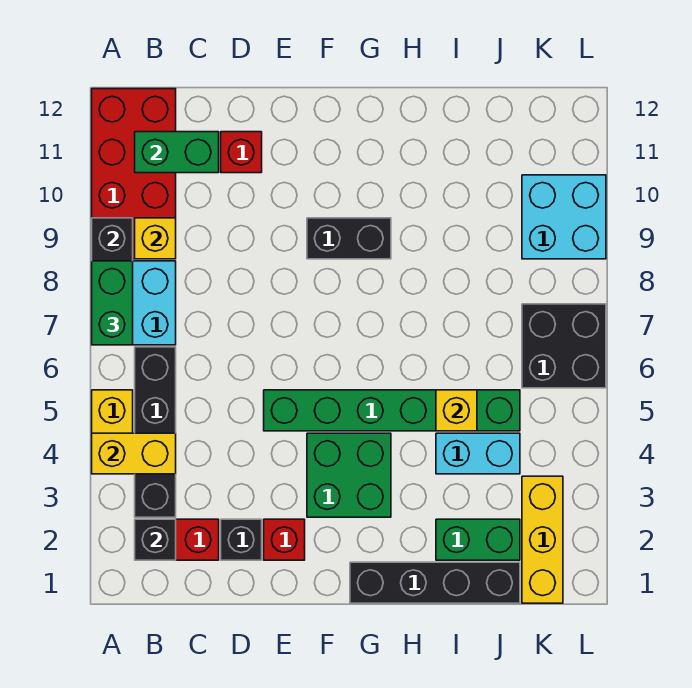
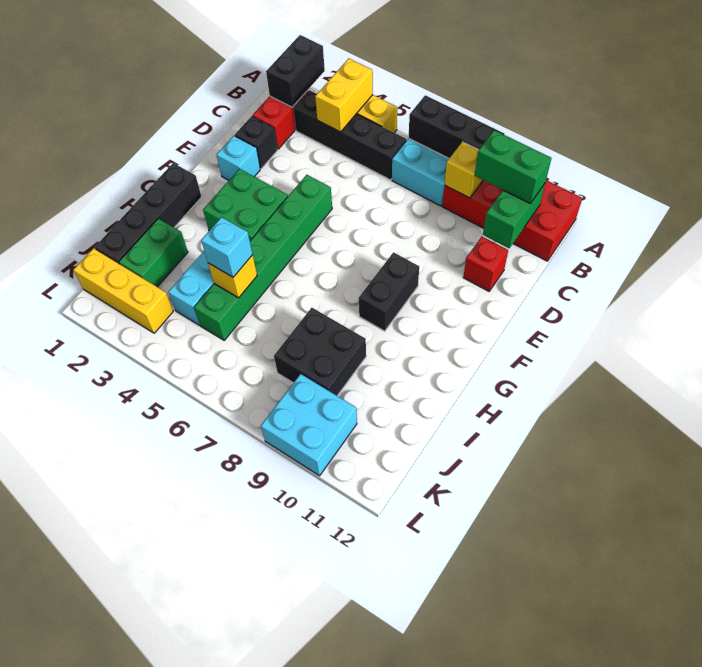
green 1x2 brick [92,261,133,345] -> green 1x2 brick moved to [475,130,551,203]
black 1x1 brick [135,519,176,560] -> black 1x2 brick [266,35,325,107]
red 1x1 brick [264,519,305,560] -> cyan 1x1 brick [217,136,260,180]
none -> cyan 1x1 brick [201,217,253,277]
black 2x2 brick [522,304,606,388] -> black 2x2 brick moved to [274,308,366,396]

